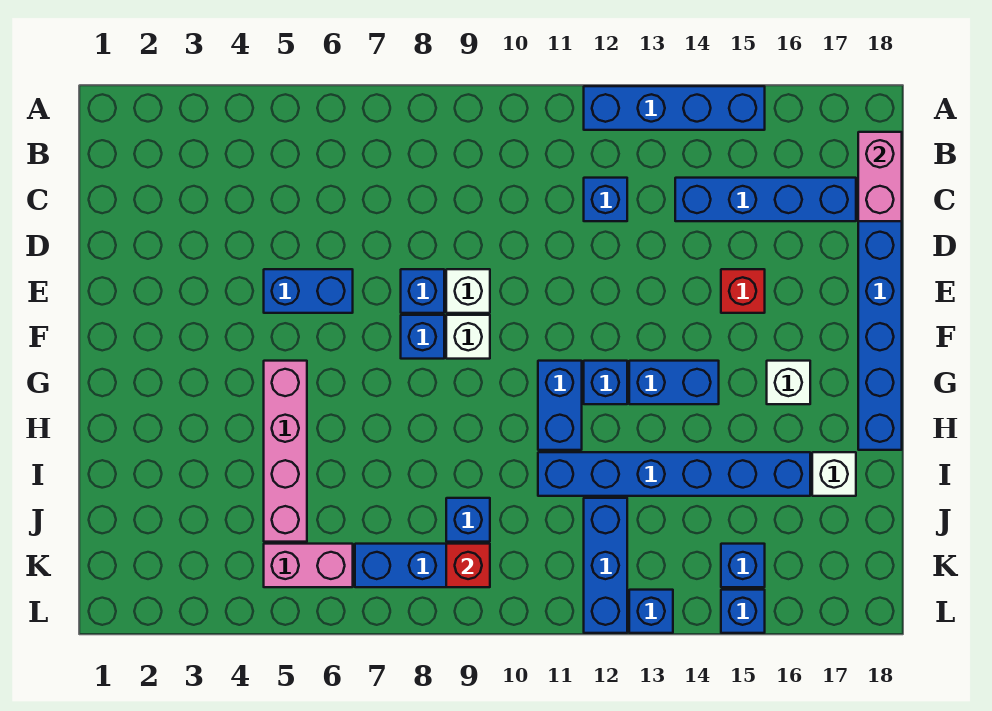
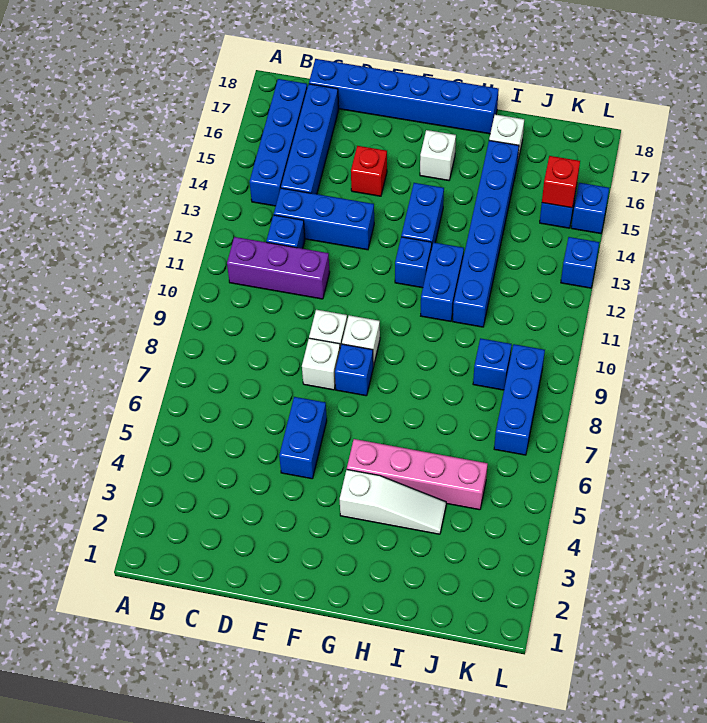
blue 1x4 brick [584,86,765,130] -> blue 1x4 brick moved to [250,79,307,206]
none -> purple 1x3 brick [227,237,330,299]
pink 1x2 brick [858,132,902,221] -> none
blue 1x1 brick [401,269,444,313] -> white 1x1 brick [302,338,340,390]
none -> white 1x3 slope [340,469,446,534]
blue 1x2 brick [538,361,582,450] -> blue 1x2 brick turned to [421,242,464,321]
blue 1x3 brick [584,498,627,633] -> blue 1x3 brick moved to [274,188,374,250]
pink 1x2 brick [264,544,353,587] -> none
red 1x1 brick [446,544,490,587] -> red 1x1 brick moved to [542,156,580,208]

